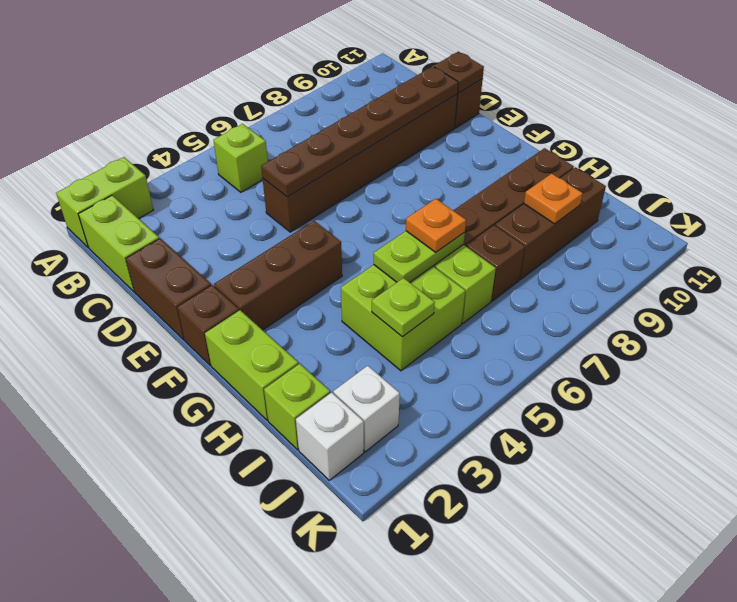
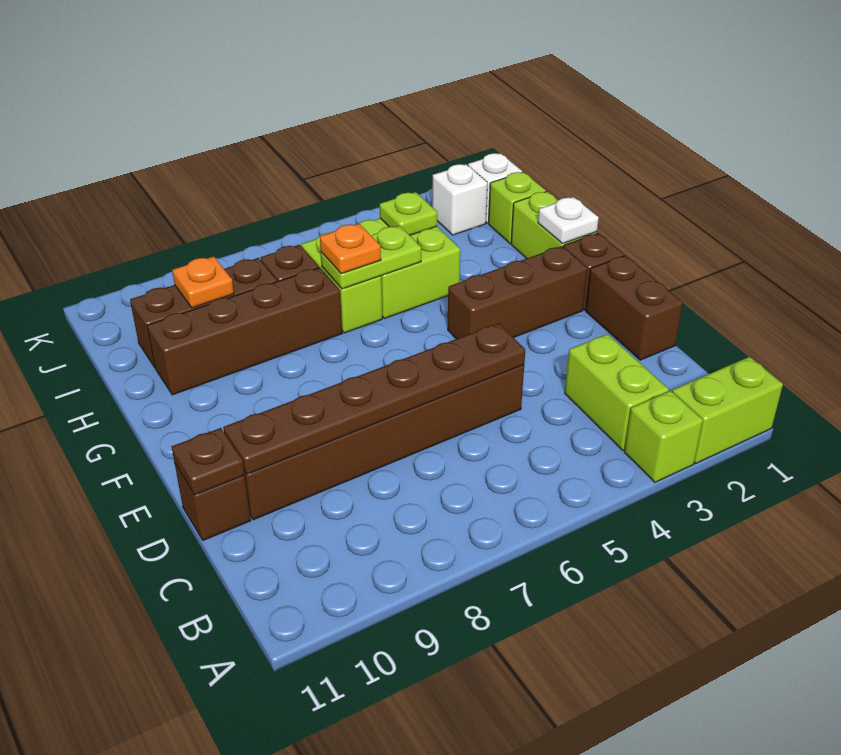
lime 1x2 brick [78,195,159,292] -> lime 1x2 brick moved to [565,334,669,450]
lime 1x1 brick [213,124,268,192] -> lime 1x1 brick moved to [624,391,703,482]
none -> white 1x1 plate [538,197,599,244]

